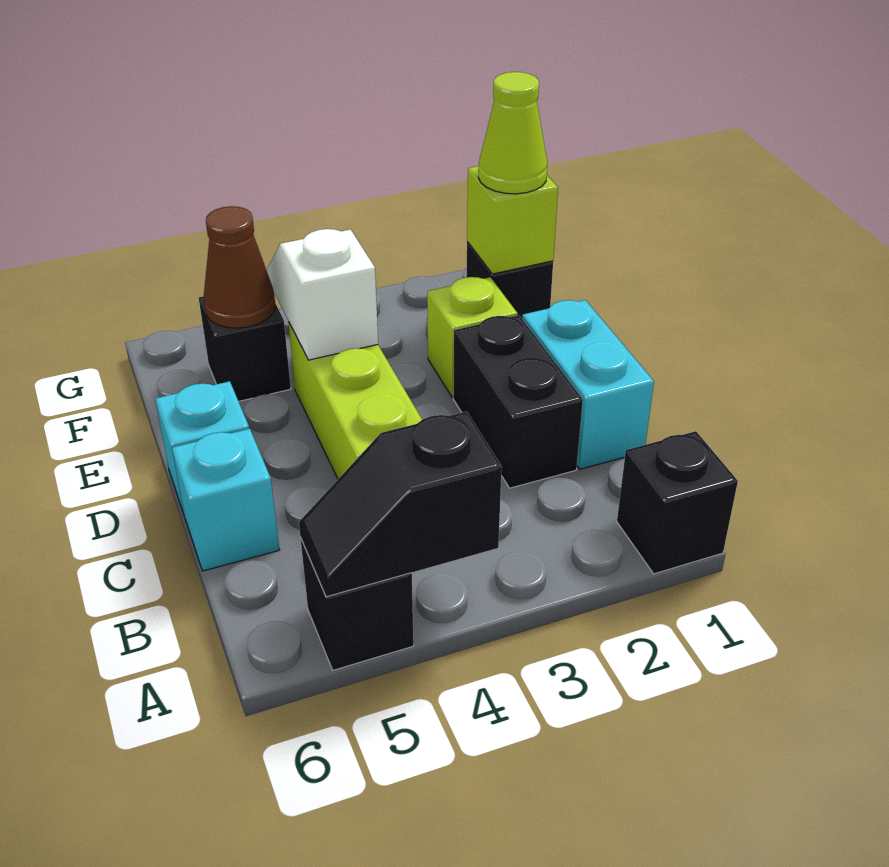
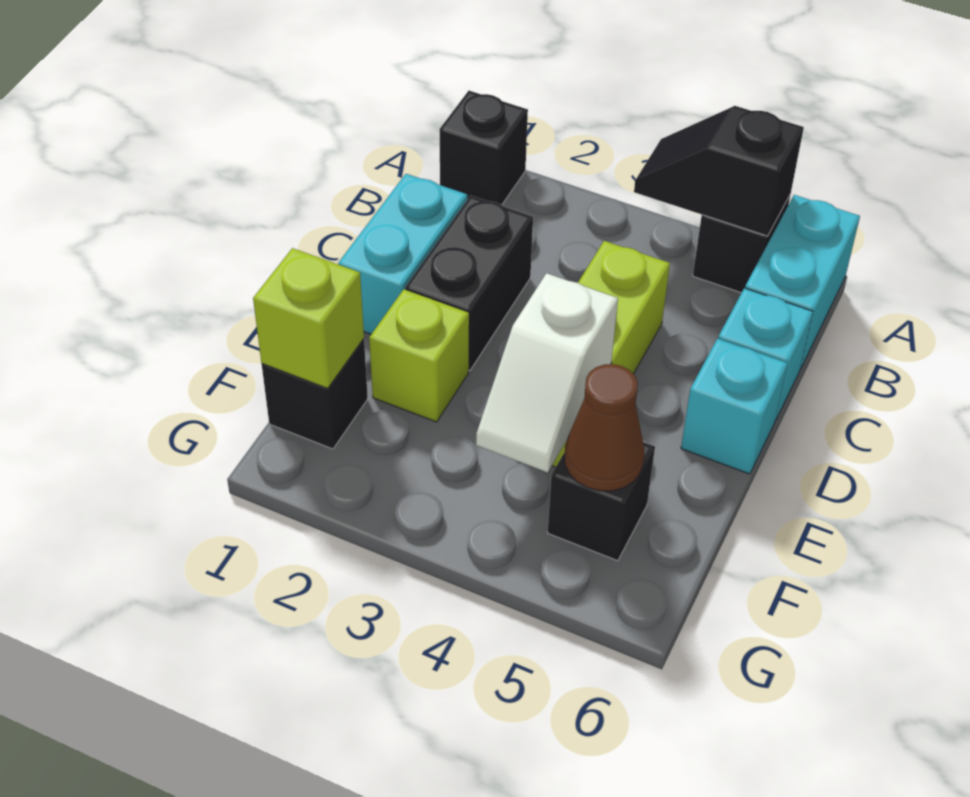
black 1x2 slope [299,412,502,597] -> black 1x2 slope turned to [634,106,804,236]
none -> cyan 1x2 brick [745,195,860,369]
lime 1x1 cone [478,72,547,194] -> none

